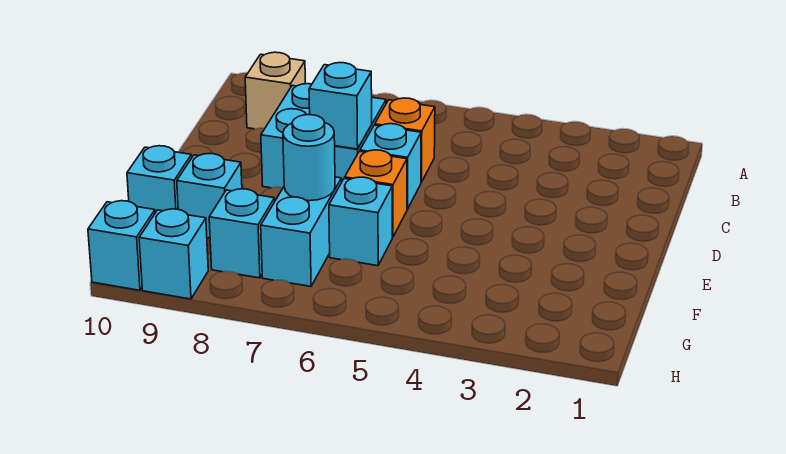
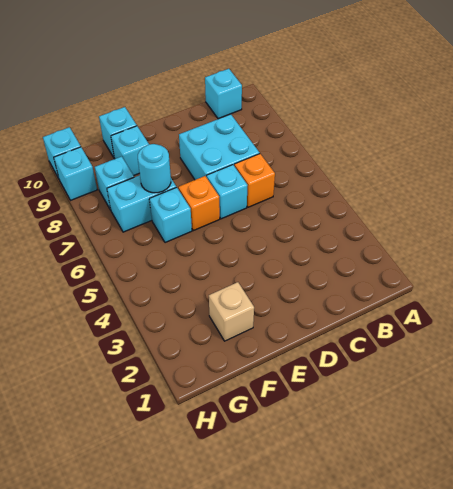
tan 1x1 brick [245,52,305,129] -> tan 1x1 brick moved to [209,282,254,341]
cyan 1x1 brick [309,63,372,149] -> cyan 1x1 brick moved to [205,69,242,119]

